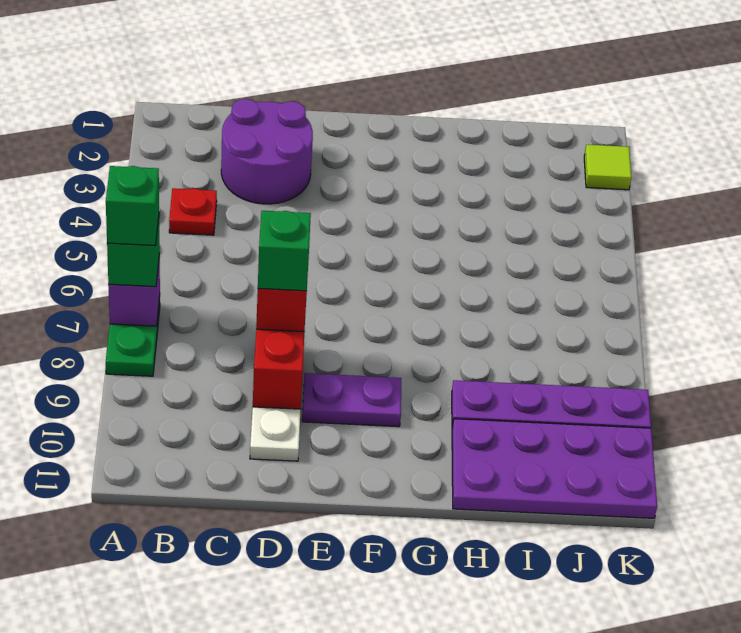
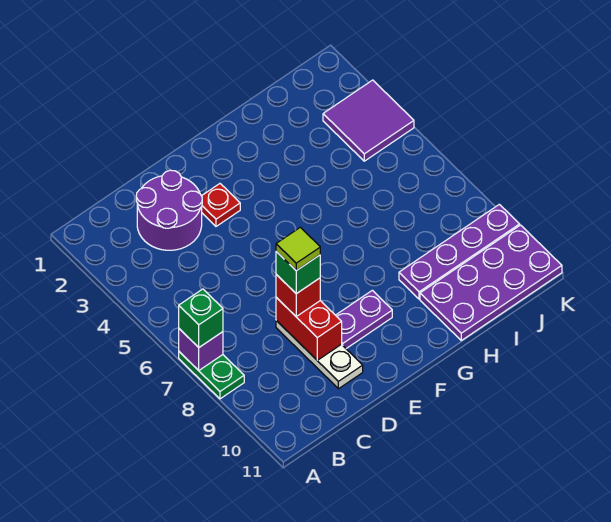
green 1x1 brick [106,166,159,246] -> none
red 1x1 plate [169,188,217,235] -> red 1x1 plate moved to [202,184,240,226]
none -> purple 2x2 tile [323,80,414,161]
lime 1x1 tile [584,145,632,190] -> lime 1x1 tile moved to [276,227,320,271]

